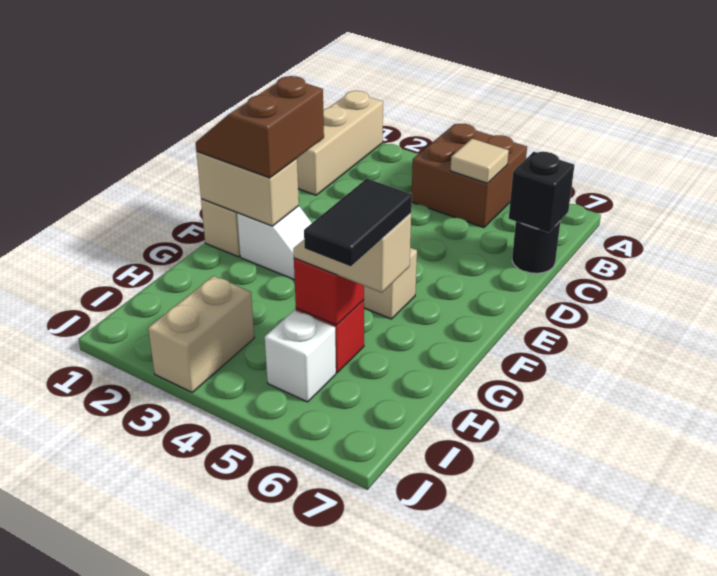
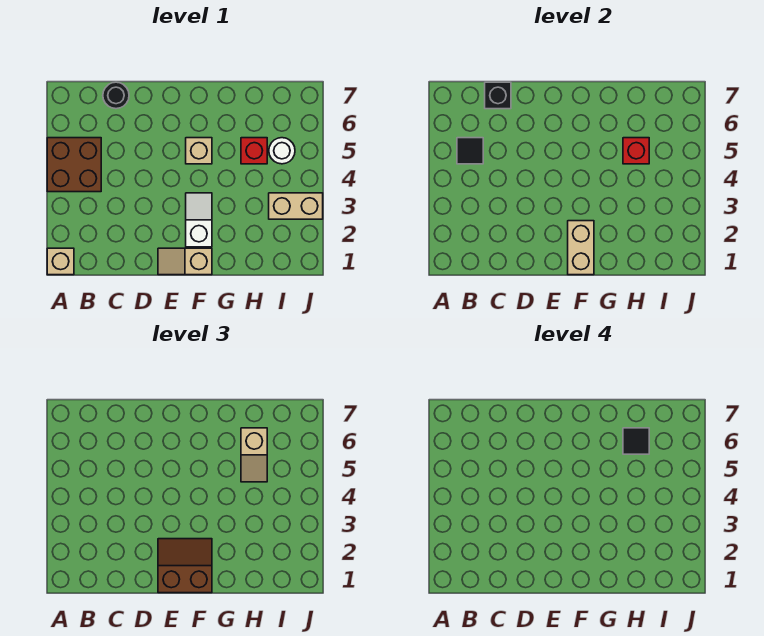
tan 1x3 brick [297,91,383,195] -> tan 1x1 brick [47,248,74,275]
tan 1x1 tile [451,139,509,183] -> black 1x1 tile [457,138,483,164]
brown 2x2 slope [196,76,324,178] -> brown 2x2 slope turned to [158,539,212,593]
black 1x2 tile [304,179,412,266] -> black 1x1 tile [623,428,649,454]
white 1x1 brick [265,310,336,402] -> white 1x1 round brick [269,138,295,164]

